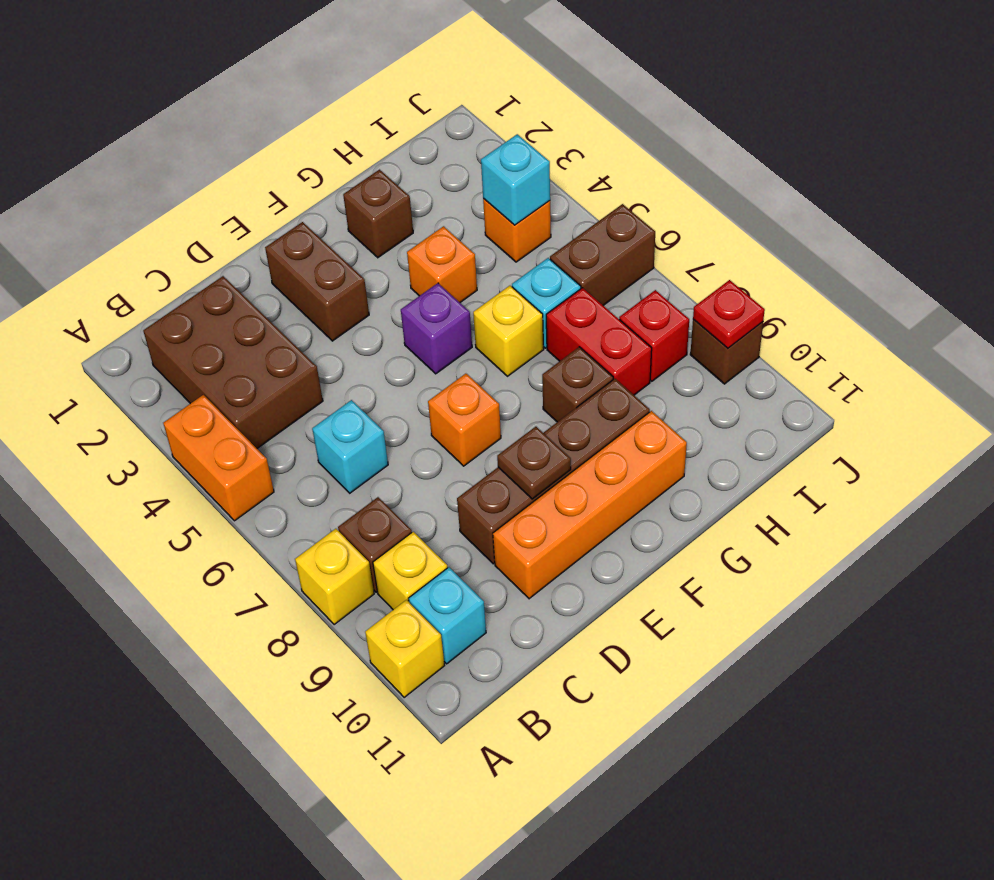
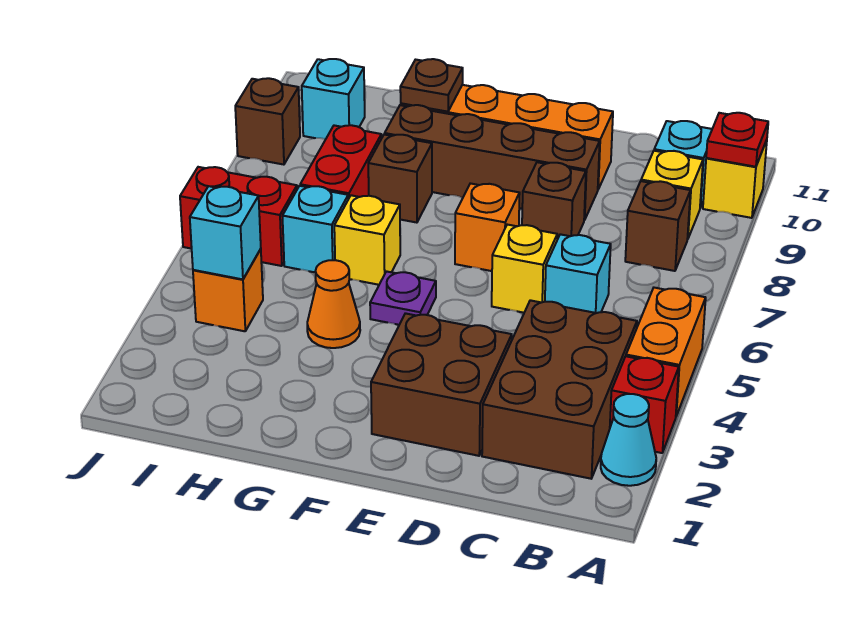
none -> cyan 1x1 cone [601,394,656,486]
yellow 1x1 brick [295,529,374,625] -> yellow 1x1 brick moved to [492,225,557,313]
brown 1x2 brick [265,222,369,341] -> brown 2x2 brick [371,313,512,456]
brown 1x1 plate [497,427,571,499] -> brown 1x1 plate moved to [400,59,463,112]
purple 1x1 brick [401,283,472,374] -> purple 1x1 plate [370,271,436,325]
brown 1x1 brick [343,170,413,258] -> brown 1x1 brick moved to [522,162,586,239]
orange 1x1 brick [407,226,477,302] -> orange 1x1 cone [307,260,360,348]
brown 1x2 brick [550,204,655,305] -> red 1x2 brick [180,167,297,266]
red 1x1 brick [619,290,689,381] -> red 1x1 brick moved to [610,356,679,453]
none -> cyan 1x1 brick [302,59,365,139]
red 1x1 plate [693,280,765,348] -> red 1x1 plate moved to [706,113,768,167]

